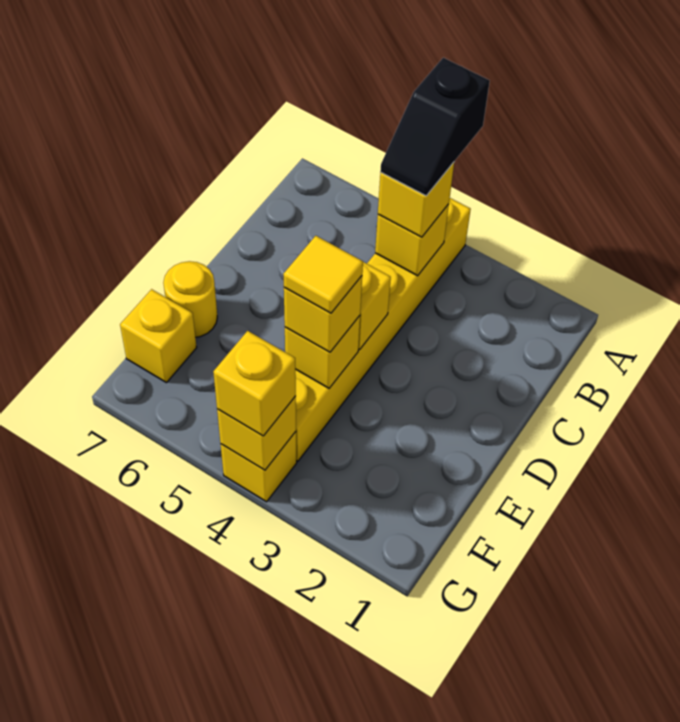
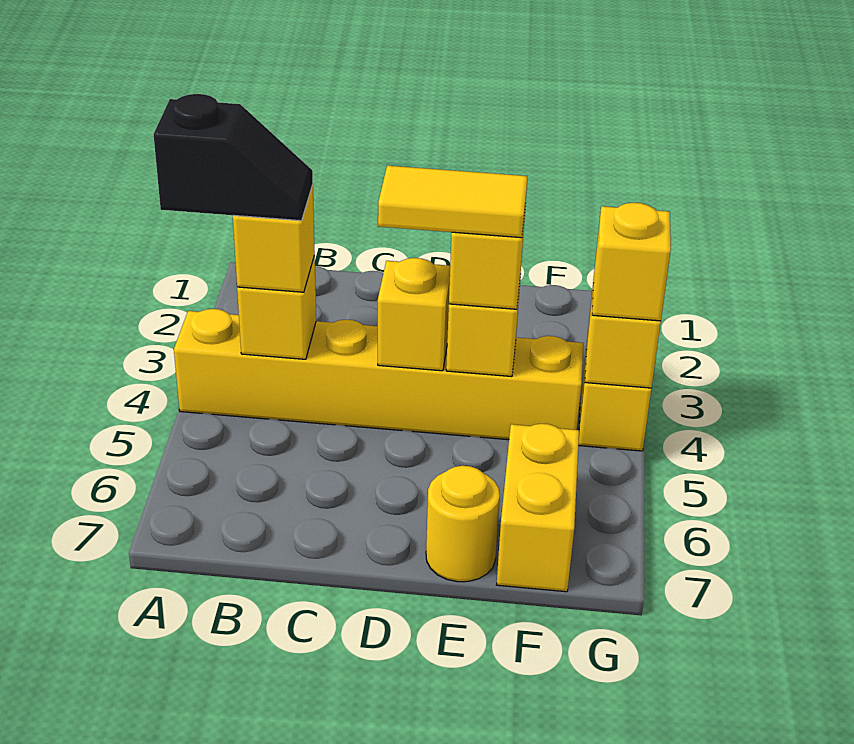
yellow 1x1 tile [283,236,363,313] -> yellow 1x2 tile [378,166,528,238]
yellow 1x1 brick [120,289,197,383] -> yellow 1x2 brick [497,424,579,592]

